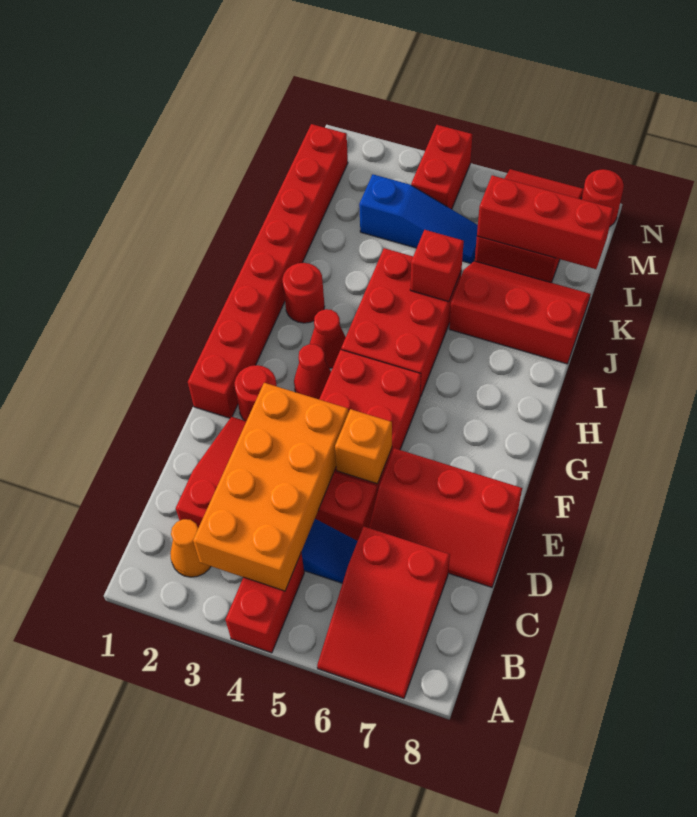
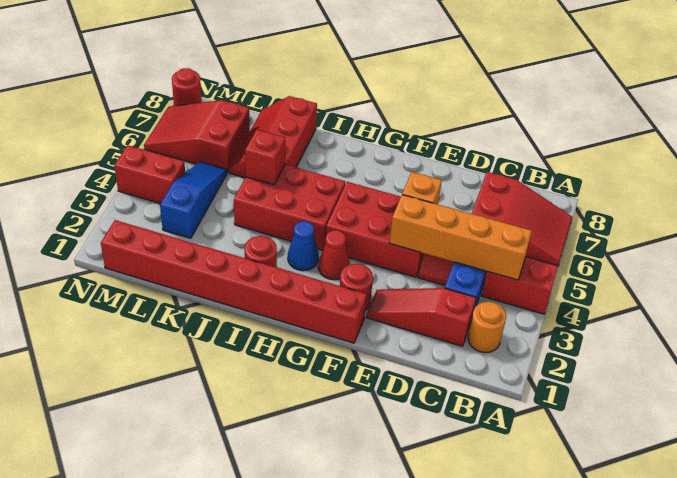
orange 1x1 cone [170,519,211,577] -> orange 1x1 round brick [468,302,506,353]
orange 2x4 brick [193,383,348,591] -> orange 1x4 brick [390,195,532,280]
red 2x3 slope [369,448,522,587] -> none
red 1x1 cone [310,309,346,368] -> blue 1x1 cone [288,221,319,271]
red 1x3 brick [477,175,614,269] -> none

